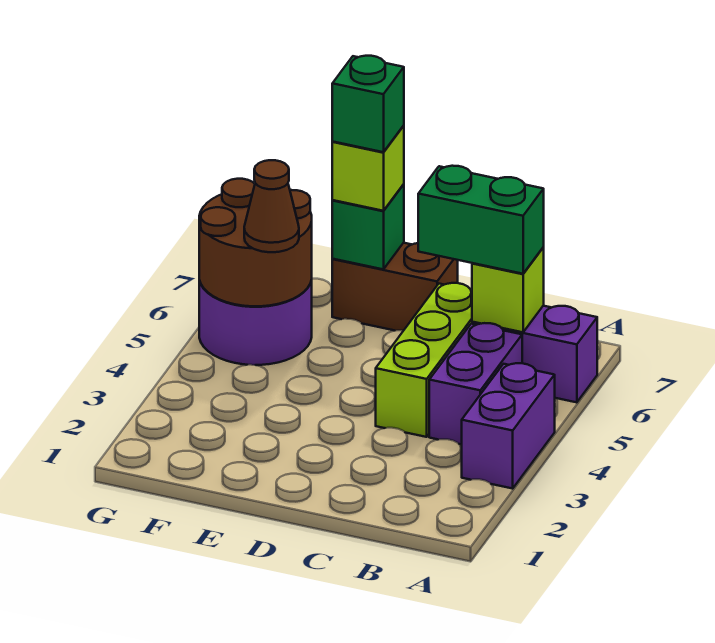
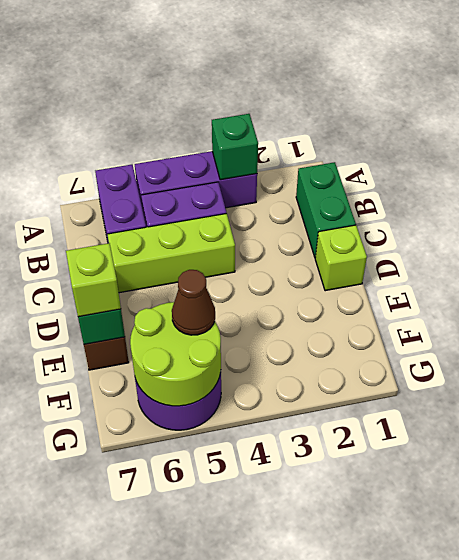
purple 1x2 brick [462,363,555,489] -> purple 1x3 brick [135,151,257,209]
lime 1x1 brick [472,247,544,332] -> lime 1x1 brick moved to [315,225,367,291]
green 1x2 brick [418,166,544,274] -> green 1x2 brick moved to [296,162,356,257]
green 1x1 brick [332,56,404,152] -> green 1x1 brick moved to [212,114,258,180]
brown 2x2 round brick [199,179,312,306] -> lime 2x2 round brick [130,302,221,406]

